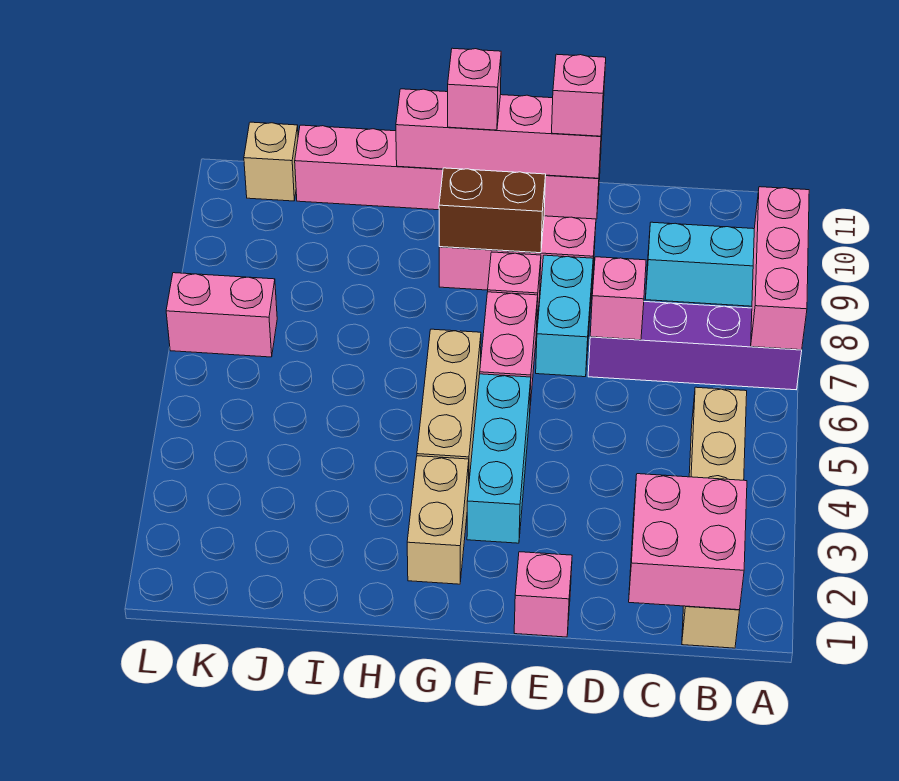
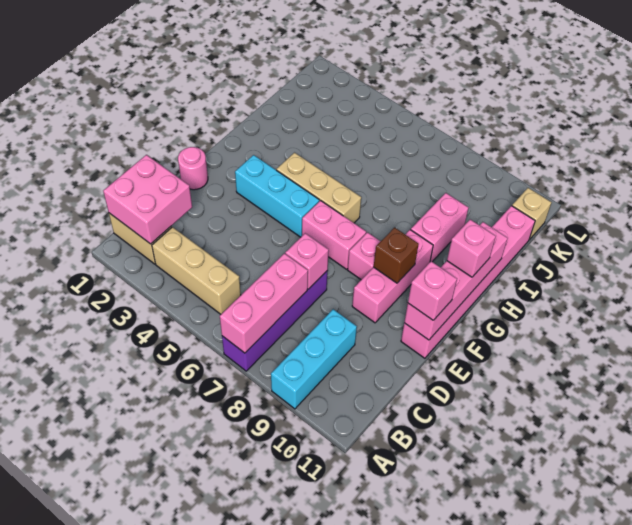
pink 1x3 brick [751,187,809,350] -> pink 1x3 brick turned to [220,253,308,353]
pink 1x1 brick [514,552,572,637] -> pink 1x1 round brick [178,147,208,190]
cyan 1x2 brick [536,255,593,377] -> none
brown 1x2 brick [439,168,546,253] -> brown 1x1 brick [374,228,419,283]
tan 1x2 brick [407,456,469,584] -> none
pink 1x2 brick [166,273,277,357] -> pink 1x2 brick moved to [411,193,469,262]

